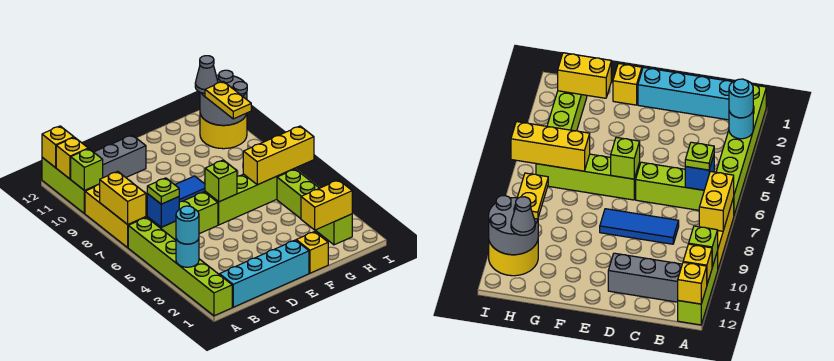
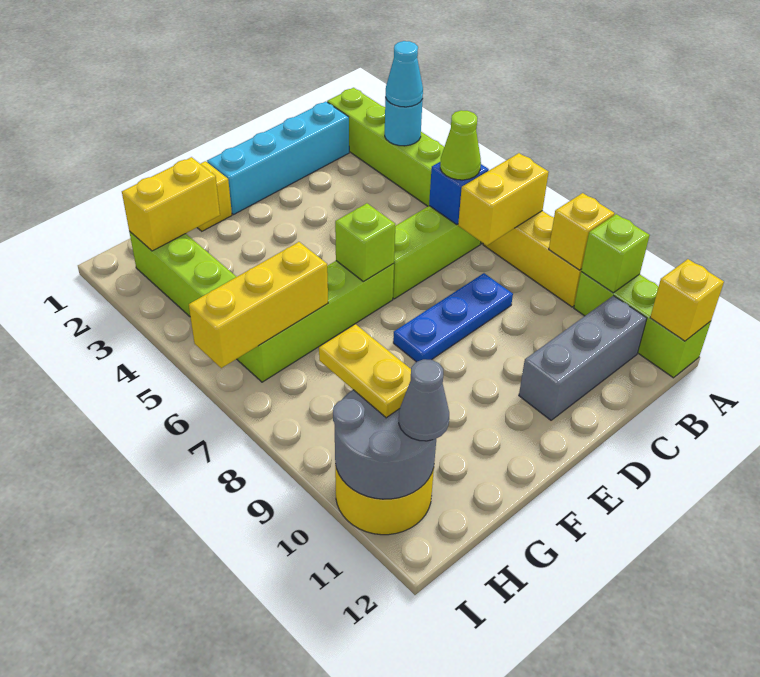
cyan 1x1 round brick [176,206,199,244] -> cyan 1x1 cone [385,41,423,107]
yellow 1x2 brick [100,171,146,225] -> yellow 1x2 brick turned to [458,153,549,246]
yellow 1x1 brick [56,137,88,179] -> yellow 1x1 brick moved to [549,193,615,270]
lime 1x1 plate [147,178,179,204] -> lime 1x1 cone [440,110,481,180]
blue 1x3 tile [146,176,205,215] -> blue 1x3 plate [393,273,513,362]

